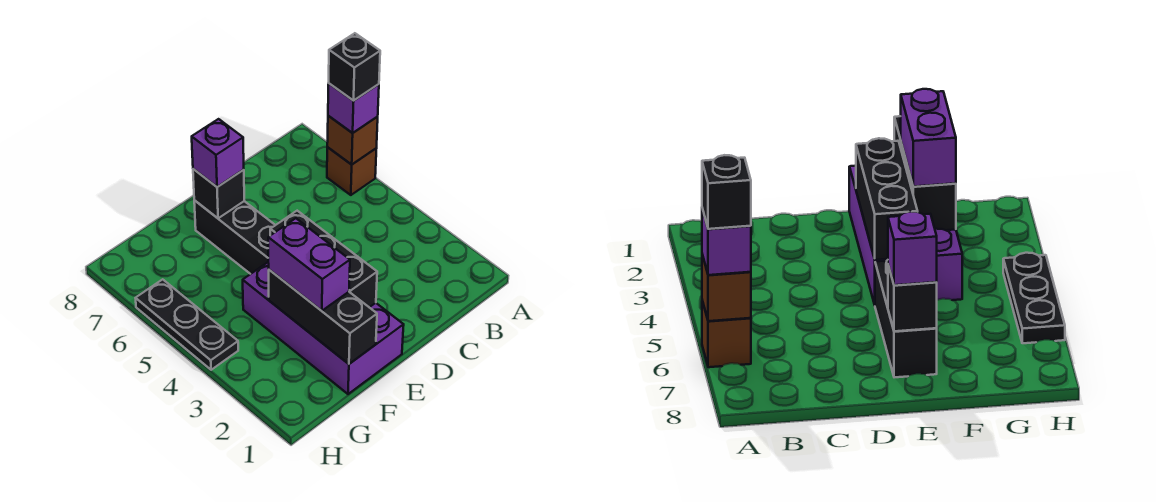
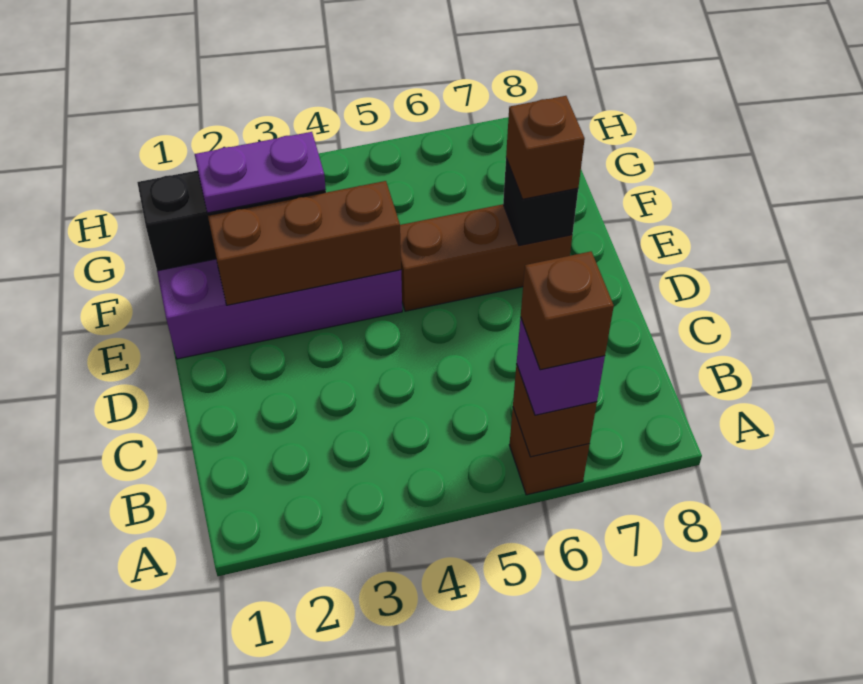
black 1x1 brick [329,33,380,101] -> brown 1x1 brick [521,252,614,370]
black 1x3 brick [270,211,377,307] -> brown 1x3 brick [208,181,401,305]
black 1x3 brick [194,200,275,274] -> brown 1x3 brick [400,204,572,311]
purple 1x1 brick [192,119,244,187] -> brown 1x1 brick [506,96,585,199]
purple 1x2 brick [268,218,350,311] -> purple 1x2 plate [195,132,326,213]
black 1x3 plate [136,279,238,370] -> none

